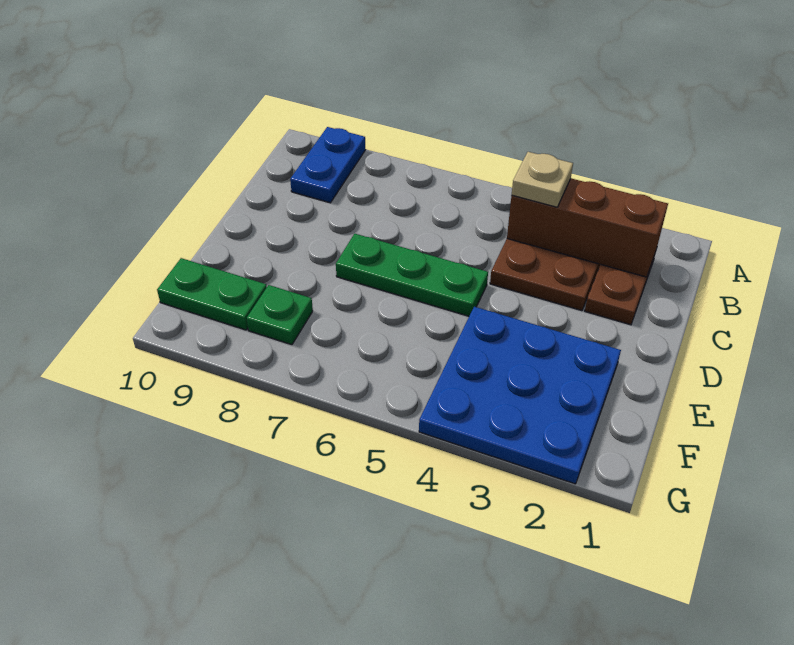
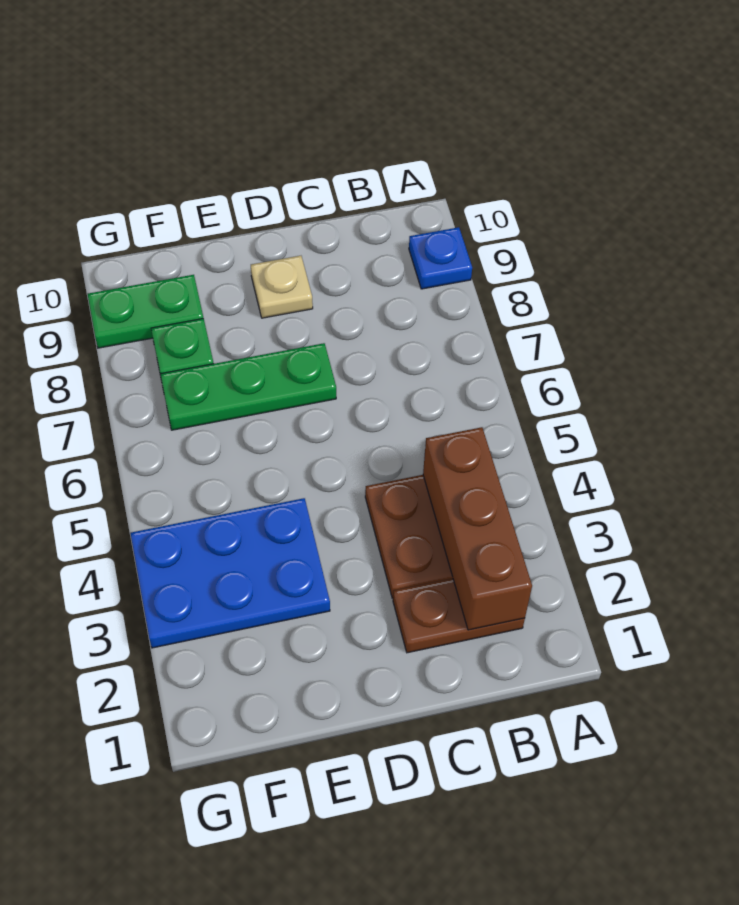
blue 1x2 plate [290,127,366,203] -> blue 1x1 plate [409,227,472,289]
tan 1x1 plate [512,152,573,207] -> tan 1x1 plate moved to [251,256,313,318]
green 1x3 plate [336,234,488,316] -> green 1x3 plate turned to [160,343,336,430]
blue 3x3 plate [419,307,621,484] -> blue 2x3 plate [130,498,330,648]
green 1x2 plate [157,258,267,330] -> green 1x2 plate turned to [88,275,203,348]

